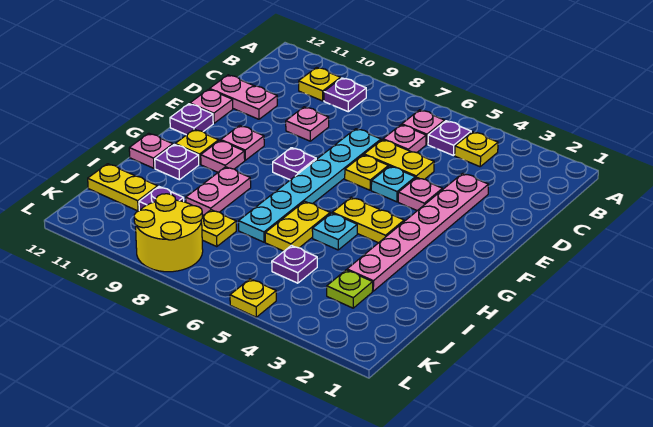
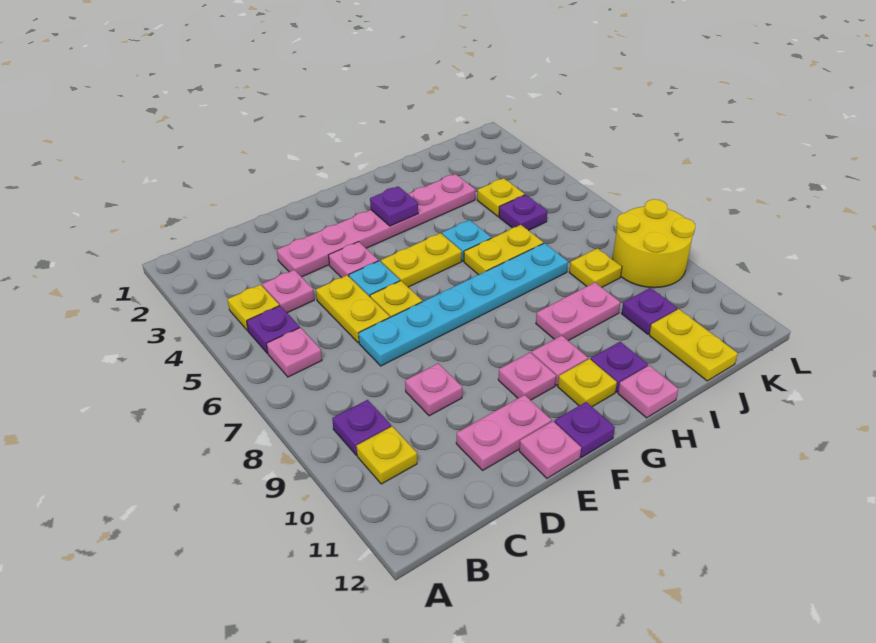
pink 1x1 plate [383,125,426,153] -> pink 1x1 plate moved to [262,270,314,313]
pink 1x2 plate [210,75,277,119] -> pink 1x2 plate turned to [456,395,551,470]
purple 1x1 plate [273,148,316,180] -> purple 1x1 plate moved to [370,186,418,226]
yellow 1x2 plate [332,197,404,243] -> yellow 1x2 plate turned to [381,233,462,287]
lime 1x1 plate [327,270,373,308] -> none
yellow 1x1 plate [230,279,276,317] -> yellow 1x1 plate moved to [477,178,525,216]

